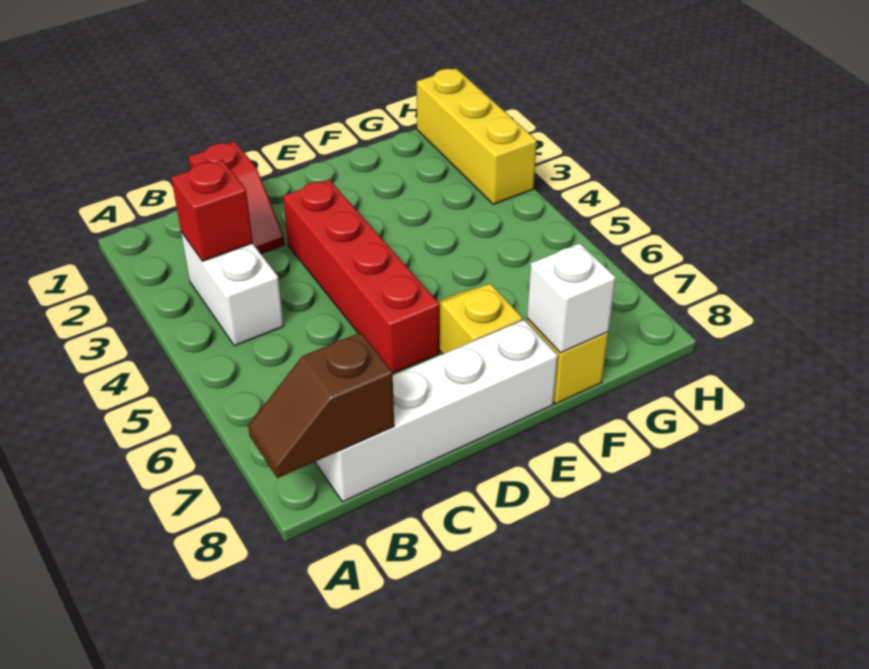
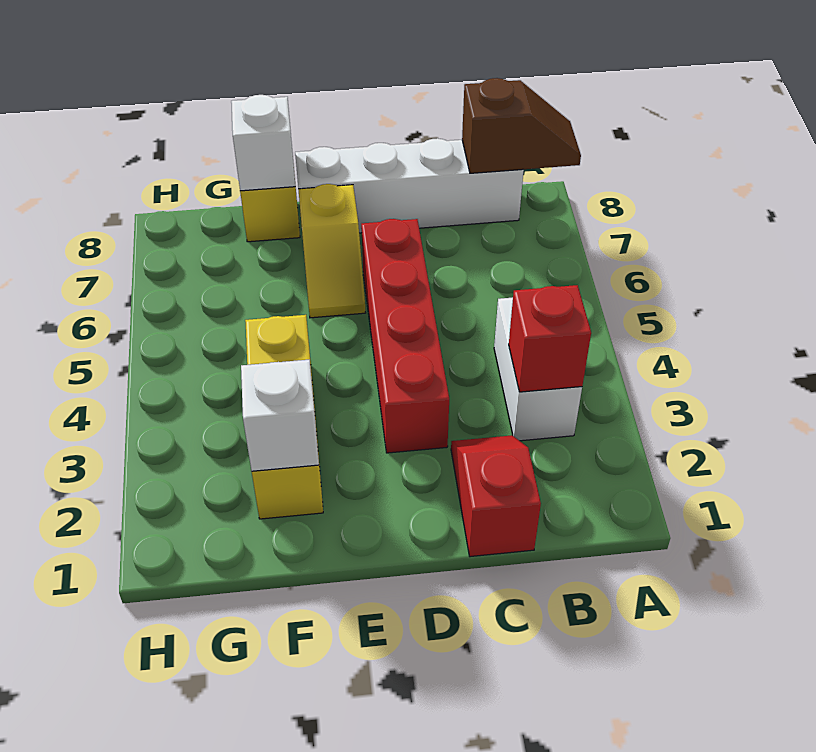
none -> white 1x1 brick [241,360,319,471]
yellow 1x3 brick [417,68,537,204] -> yellow 1x3 brick moved to [245,315,323,519]

